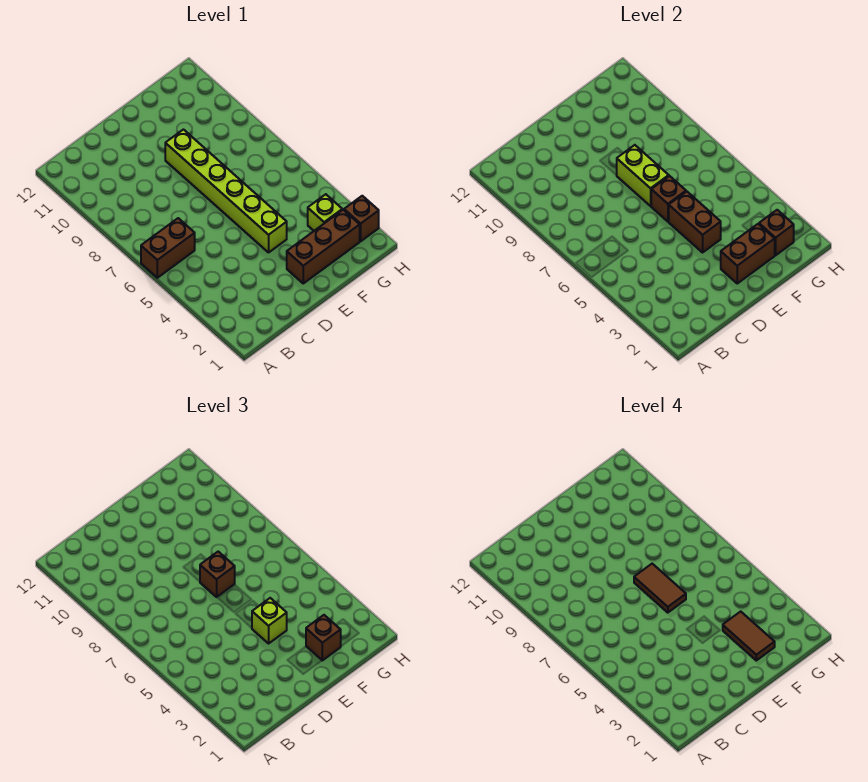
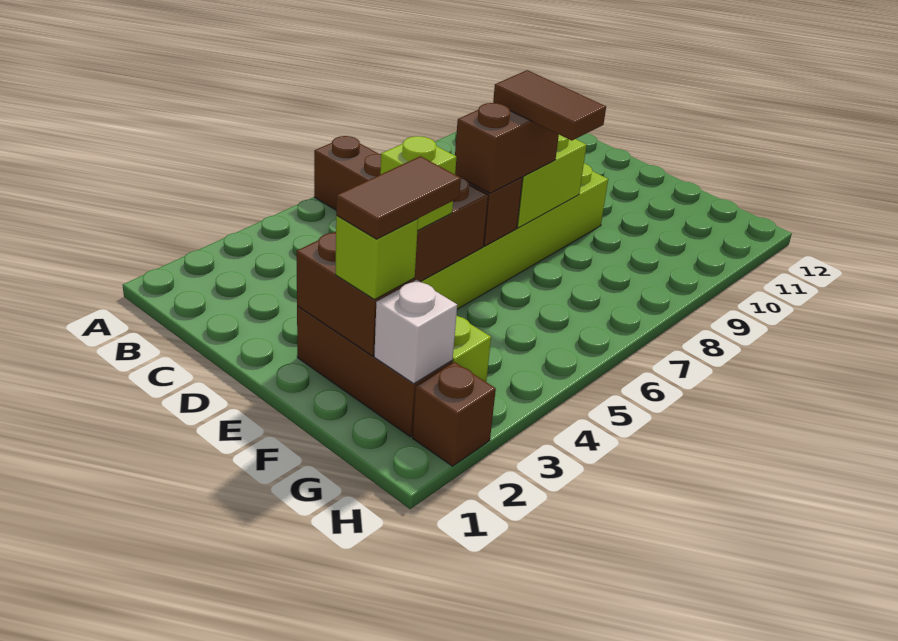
brown 1x2 tile [634,564,686,613] -> brown 1x2 tile turned to [493,70,606,141]
brown 1x1 brick [200,552,235,597] -> brown 1x2 brick [455,103,559,193]
brown 1x1 brick [306,615,341,660] -> lime 1x1 brick [336,216,418,300]
brown 1x1 brick [759,210,794,255] -> white 1x1 brick [374,280,457,384]

